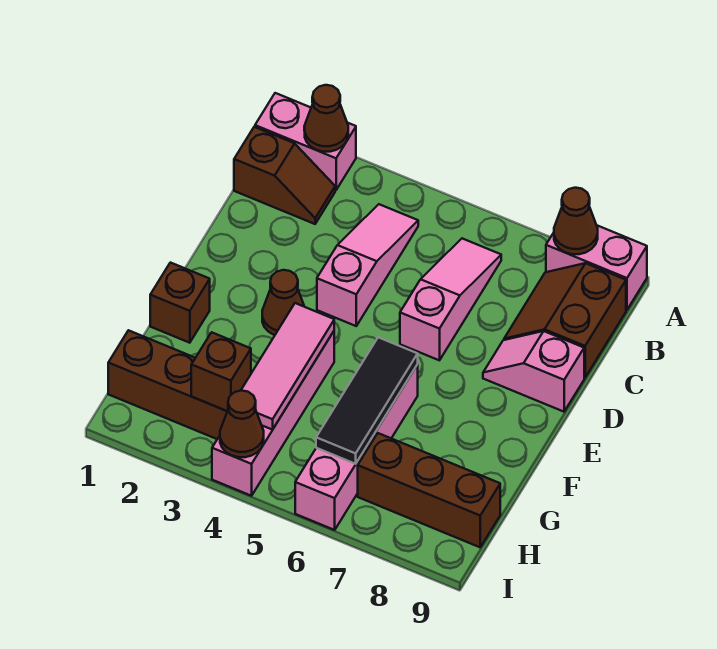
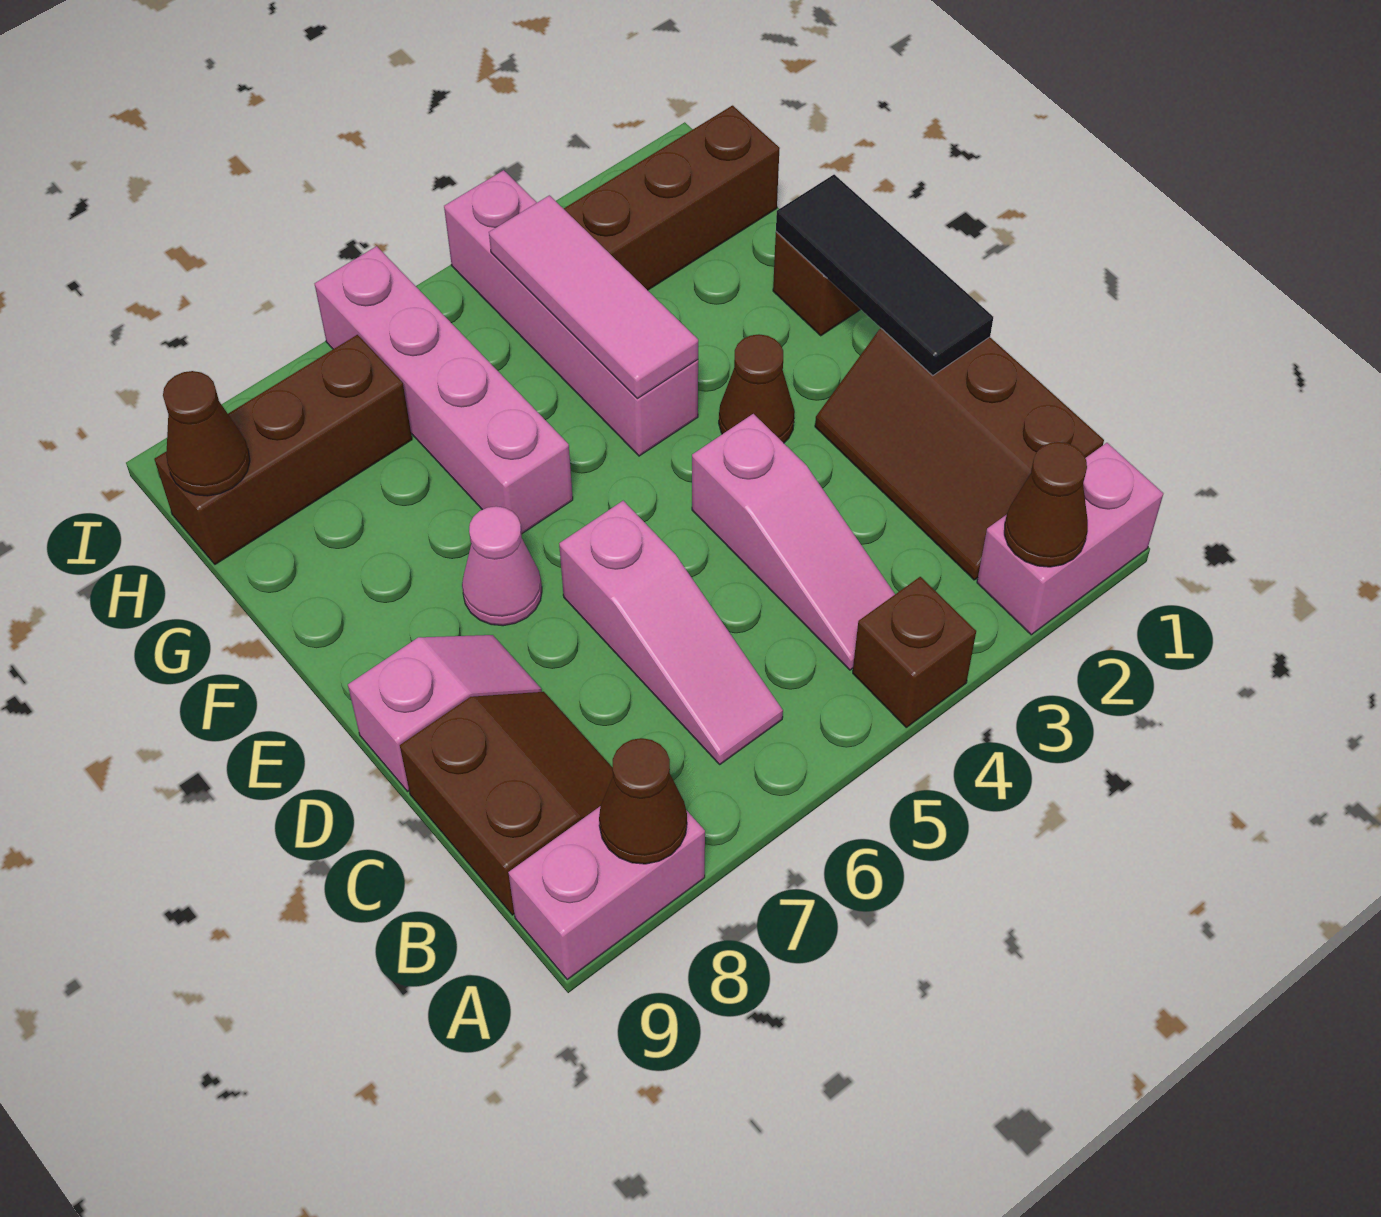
brown 1x2 slope [234,127,335,224] -> brown 2x3 slope [815,329,1104,580]
none -> pink 1x1 cone [462,506,542,626]
black 1x3 tile [316,337,418,464] -> black 1x3 tile moved to [776,175,993,376]
brown 1x1 brick [191,332,251,411] -> brown 1x1 brick moved to [853,577,976,727]
brown 1x1 cone [220,391,264,457] -> brown 1x1 cone moved to [163,371,250,496]

